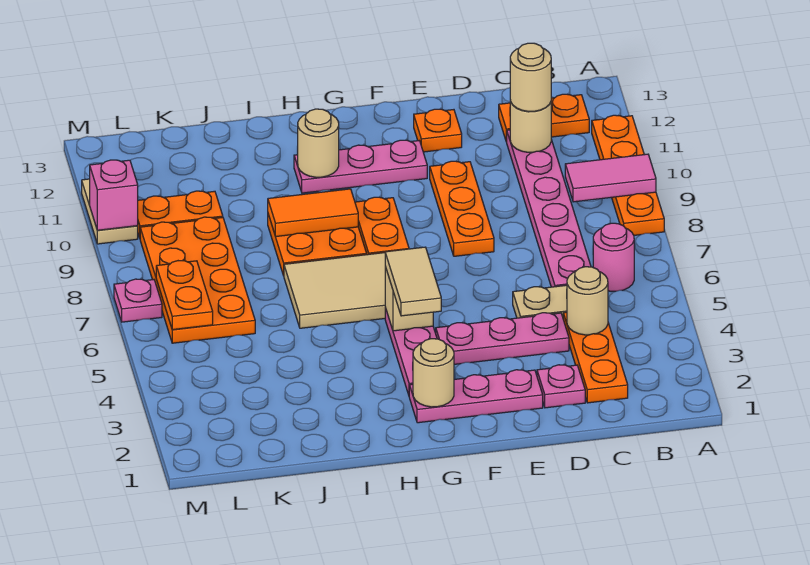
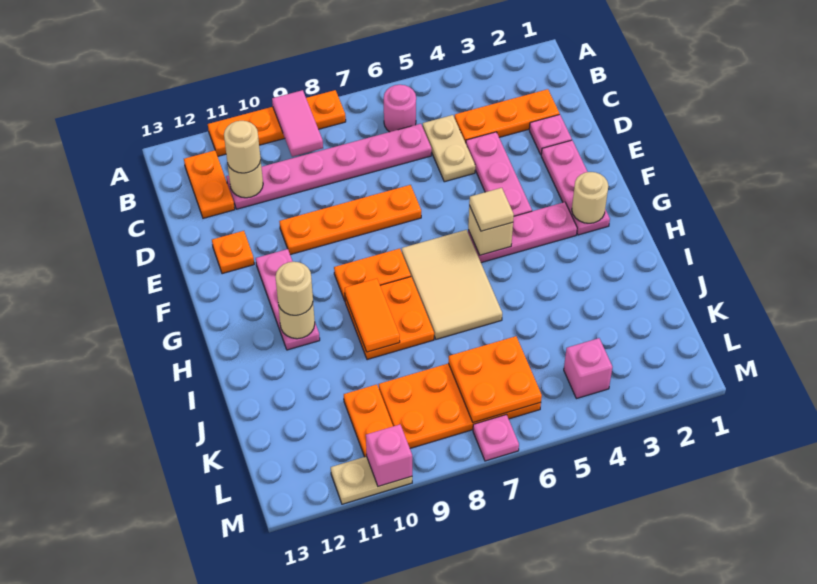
tan 1x1 round brick [567,267,608,335] -> tan 1x1 round brick moved to [275,262,313,315]
orange 1x3 plate [430,161,494,256] -> orange 1x4 plate [279,185,421,255]
tan 1x2 tile [385,247,441,316] -> tan 1x1 tile [469,188,514,231]
none -> pink 1x1 brick [564,338,612,399]
orange 1x2 plate [156,261,213,330] -> orange 2x2 plate [448,336,542,423]

